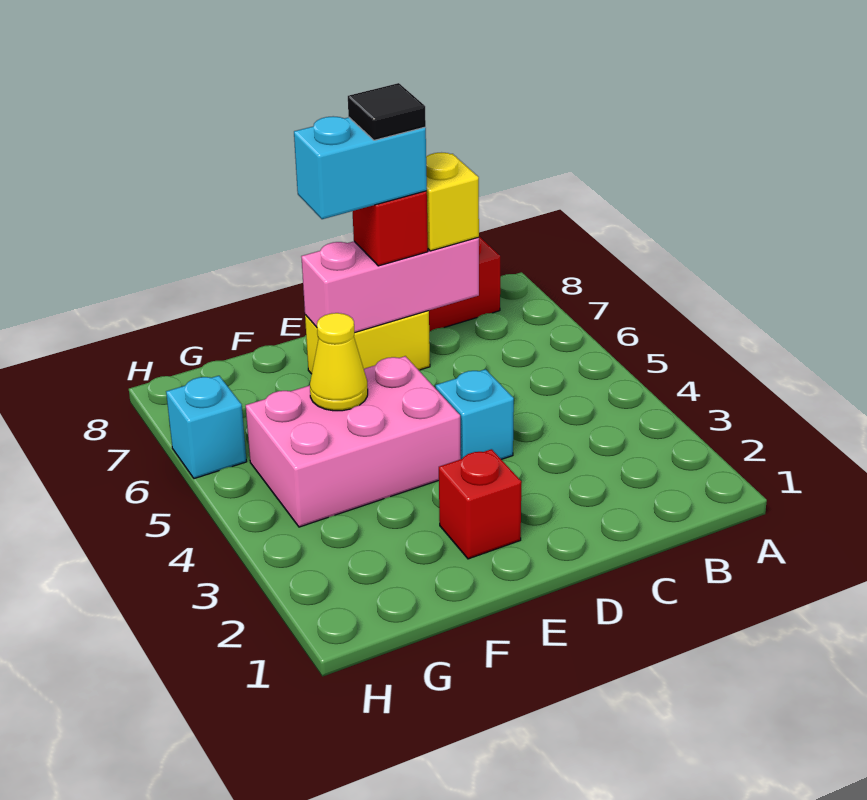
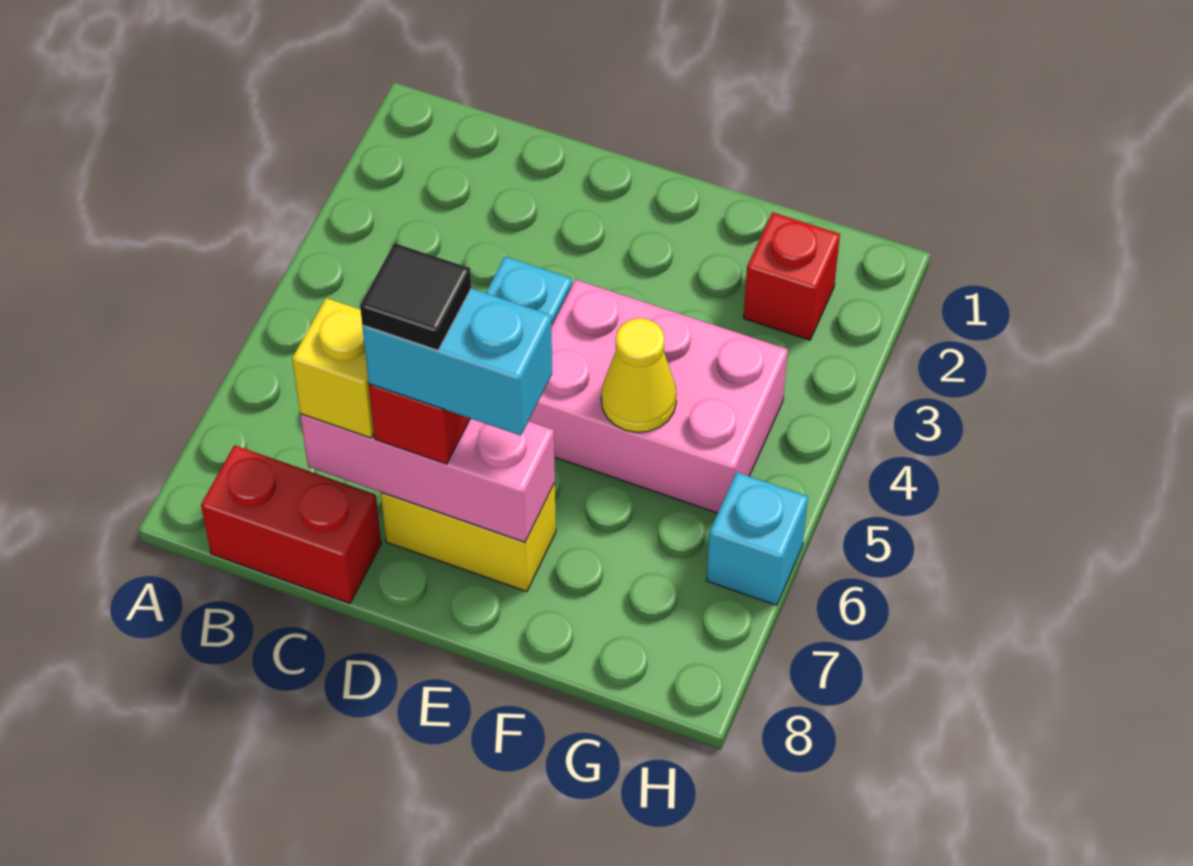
red 1x1 brick [439,449,521,559] -> red 1x1 brick moved to [744,212,840,340]

